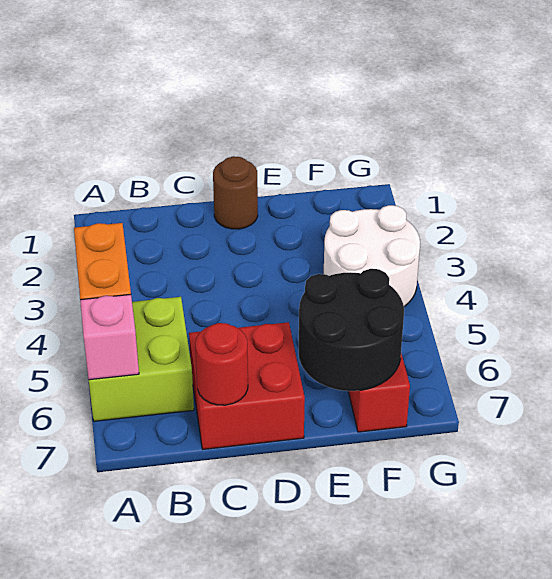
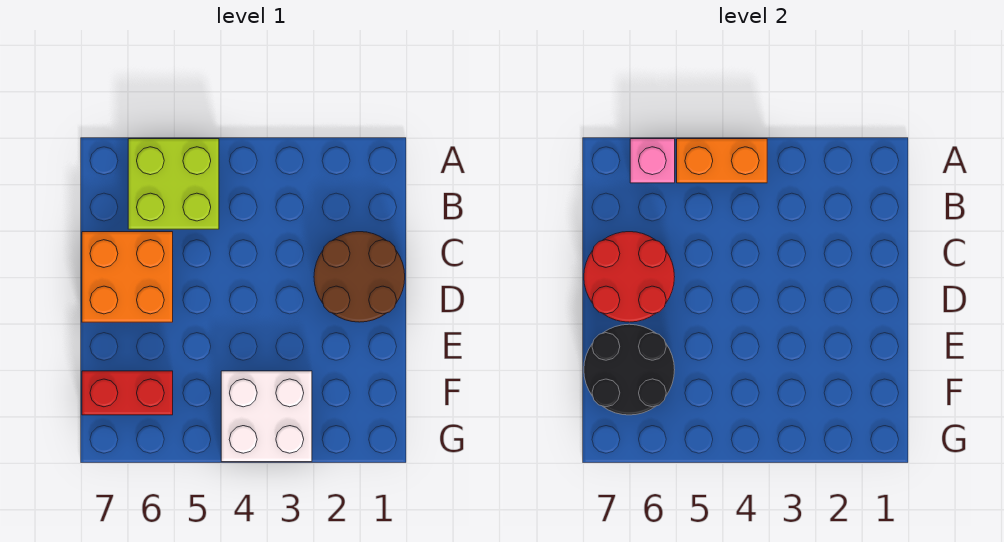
red 2x2 brick [189,322,305,449] -> orange 2x2 brick [82,232,173,322]
red 1x1 round brick [195,323,248,405] -> red 2x2 round brick [584,232,675,322]
brown 1x1 round brick [213,156,258,229] -> brown 2x2 round brick [314,232,405,322]
white 2x2 round brick [324,205,420,307] -> white 2x2 brick [221,371,312,462]

